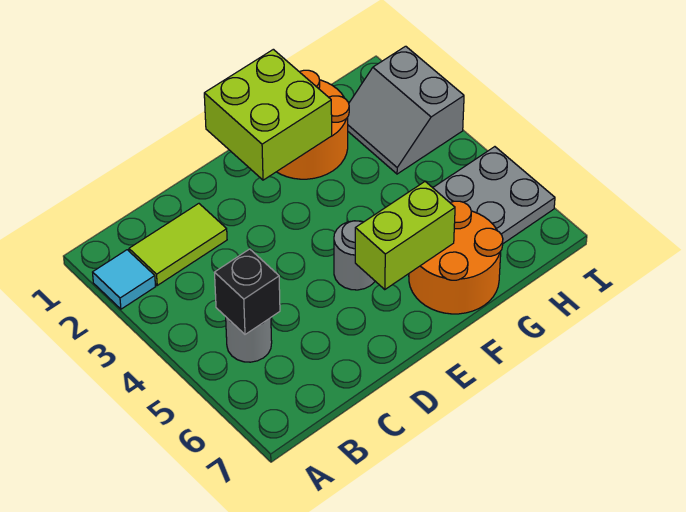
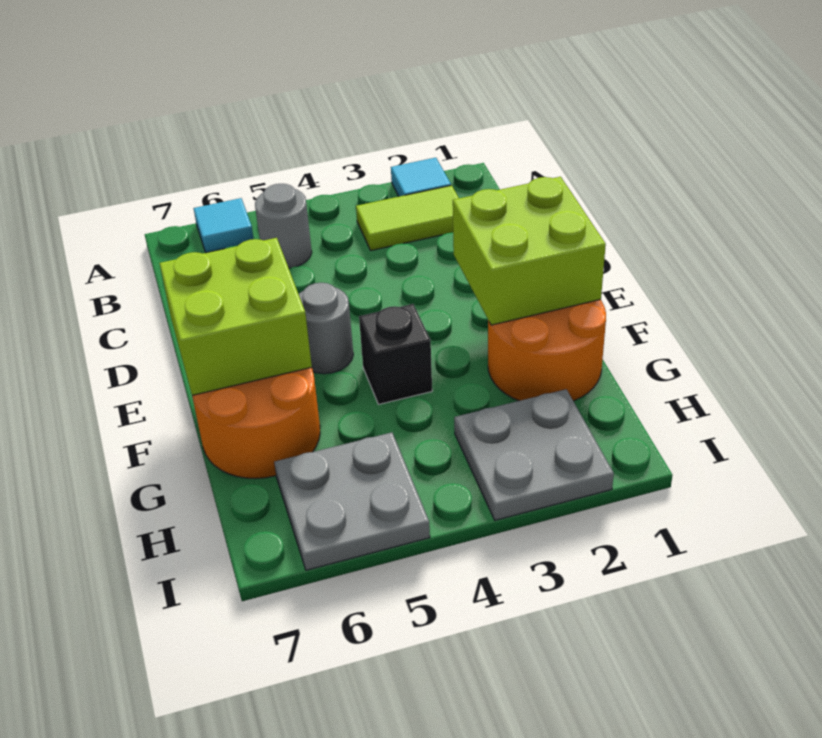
none -> cyan 1x1 tile [194,198,254,253]
lime 1x2 tile [129,204,227,285] -> lime 1x2 tile turned to [356,185,459,250]
black 1x1 brick [215,249,280,334] -> black 1x1 brick moved to [359,304,432,404]
lime 1x2 brick [355,182,455,290] -> lime 2x2 brick [159,238,312,395]
grey 2x2 slope [348,46,464,174] -> grey 2x2 plate [454,389,614,520]

